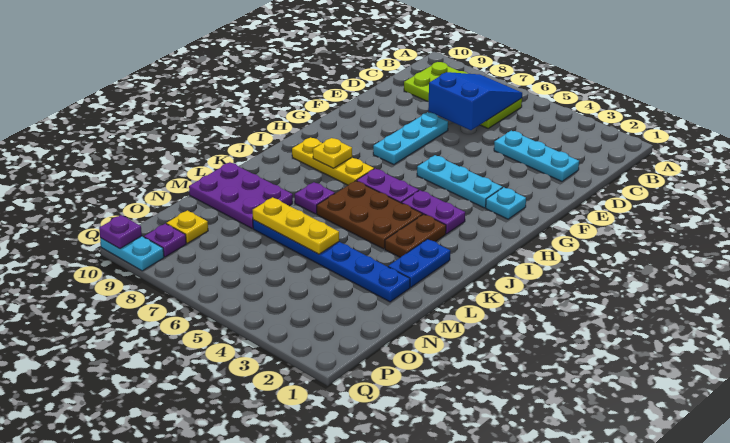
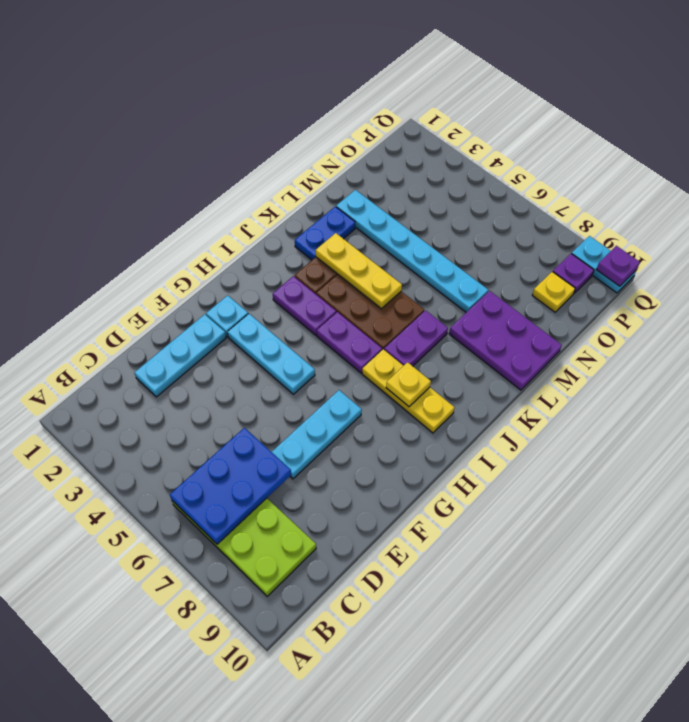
blue 2x3 slope [428,72,522,130] -> blue 2x3 plate [170,428,291,544]
cyan 1x3 plate [494,131,579,181] -> cyan 1x3 plate turned to [134,314,226,397]
purple 1x1 plate [295,182,335,214] -> purple 1x2 plate [384,310,448,366]
blue 1x6 plate [253,220,410,302] -> cyan 1x6 plate [336,190,488,312]
yellow 1x3 plate [253,197,339,254] -> yellow 1x3 plate moved to [316,233,402,309]

